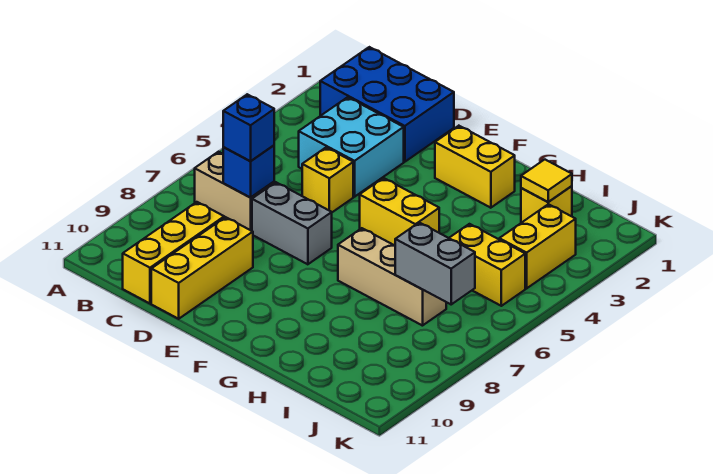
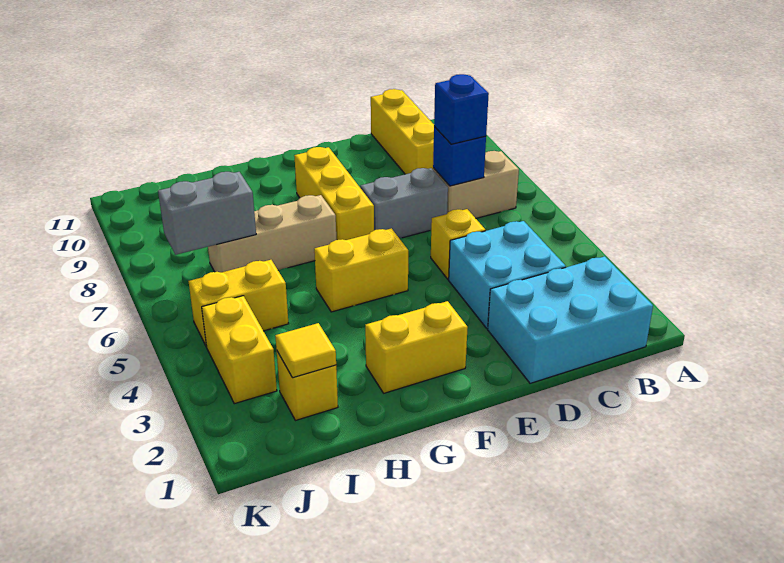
blue 2x3 brick [320,47,454,162] -> cyan 2x3 brick [488,256,653,383]
yellow 1x3 brick [151,217,253,319] -> yellow 1x3 brick moved to [294,147,374,240]

